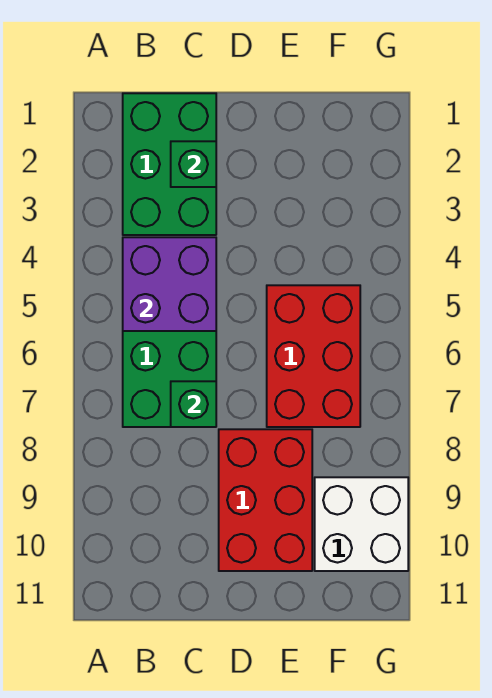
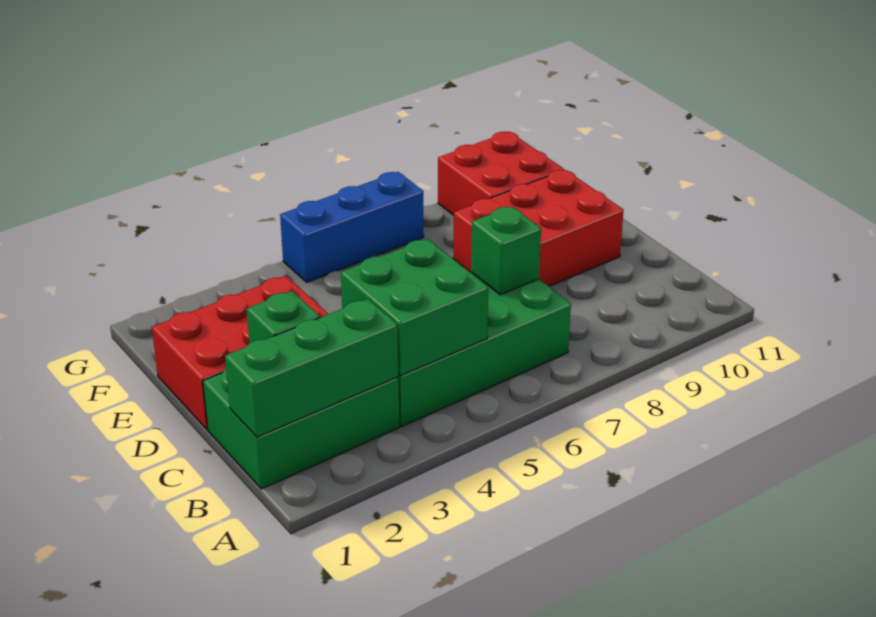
none -> green 1x3 brick [225,299,398,437]
purple 2x2 brick [123,237,216,331] -> green 2x2 brick [341,239,488,376]
red 2x3 brick [267,285,360,427] -> red 2x3 brick moved to [152,276,328,429]
white 2x2 brick [315,477,408,571] -> red 2x2 brick [438,132,564,215]
none -> blue 1x3 brick [280,172,424,282]

